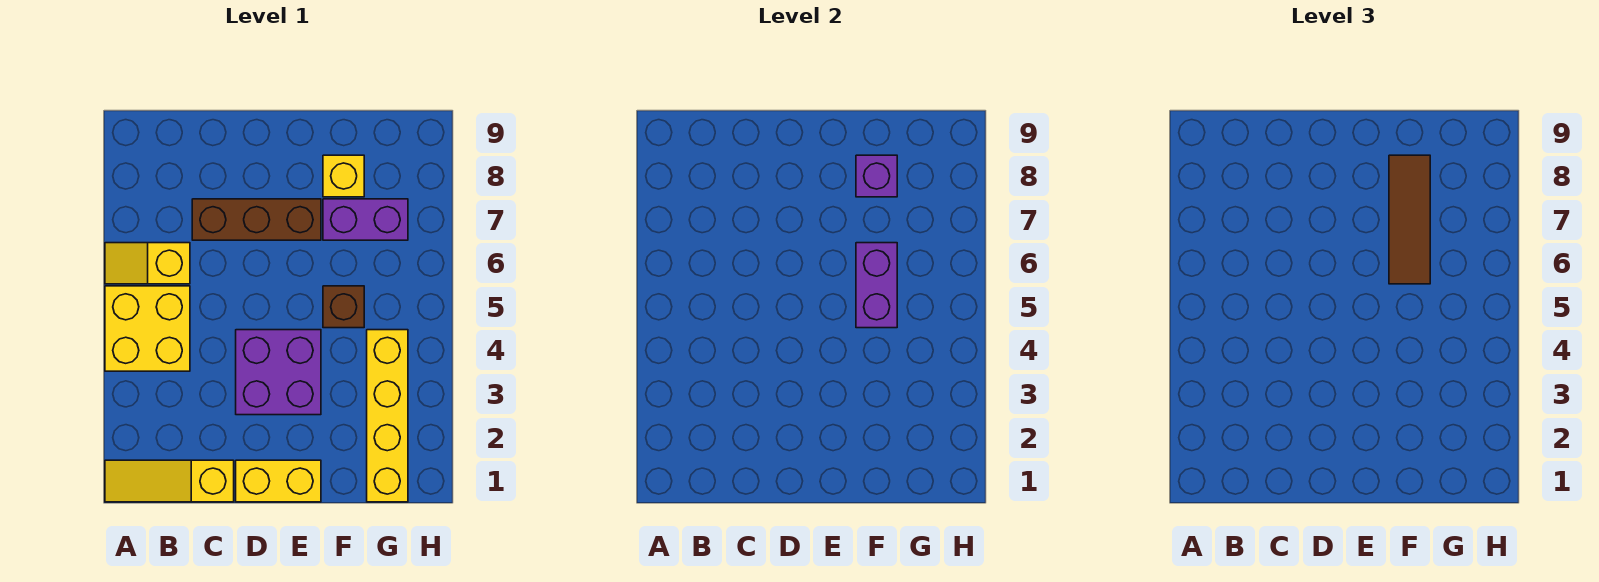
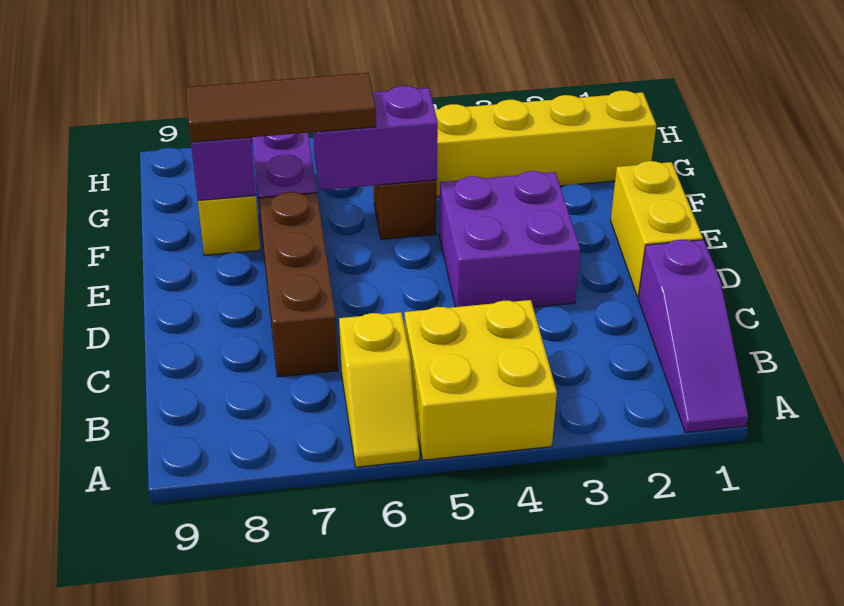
yellow 1x3 slope [105,460,234,502] -> purple 1x3 slope [638,240,748,433]

